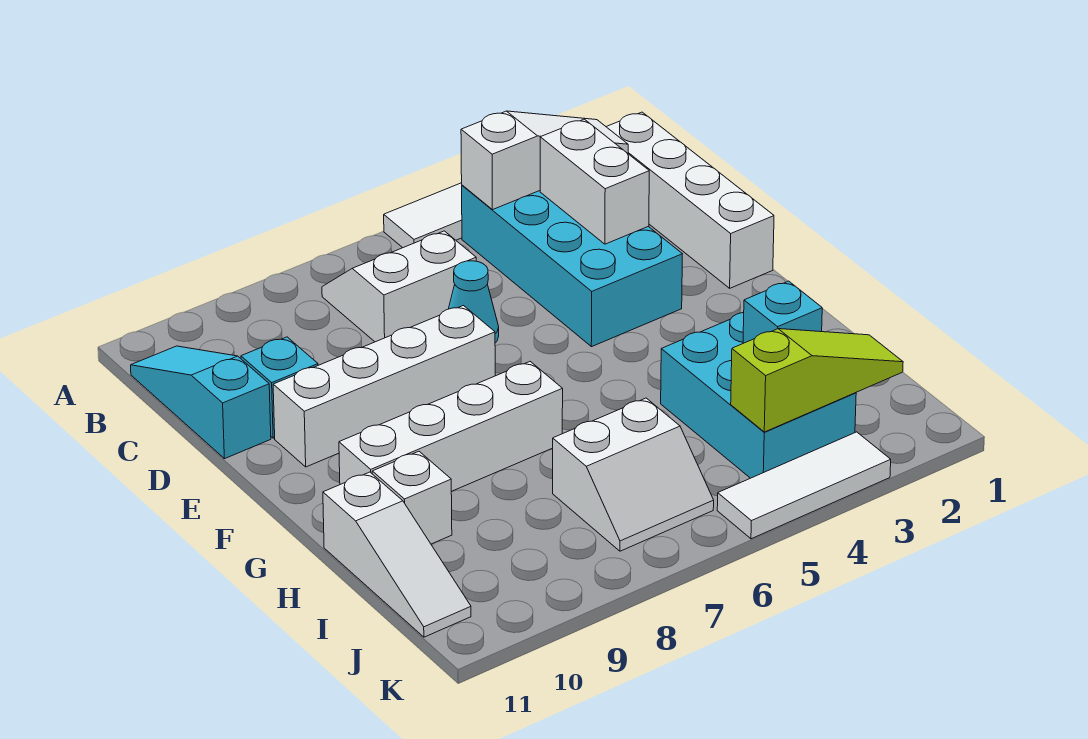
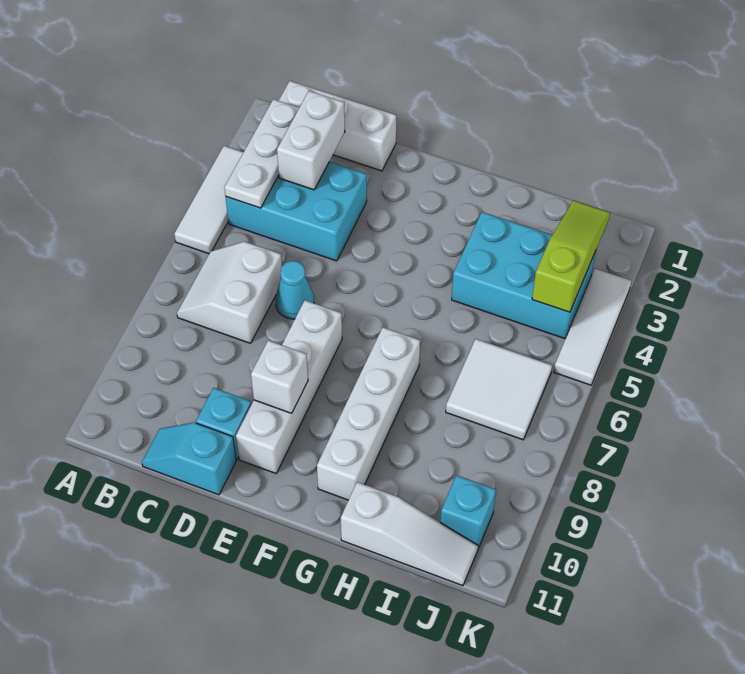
white 1x4 brick [607,112,774,288] -> white 1x3 brick [279,81,396,171]
white 1x3 slope [461,111,628,210] -> white 1x3 plate [224,99,299,208]
cyan 2x4 brick [462,185,682,347] -> cyan 2x3 brick [226,162,367,261]
cyan 1x3 slope [131,346,271,459] -> cyan 1x2 slope [142,423,236,495]
white 1x2 brick [540,119,649,244] -> white 1x2 brick turned to [277,91,345,190]
white 1x1 brick [372,451,452,544] -> white 1x1 brick moved to [251,340,308,413]
cyan 1x1 brick [743,281,822,343] -> cyan 1x1 brick moved to [440,475,496,548]
white 2x2 slope [553,398,714,551] -> white 2x2 tile [446,339,552,440]

